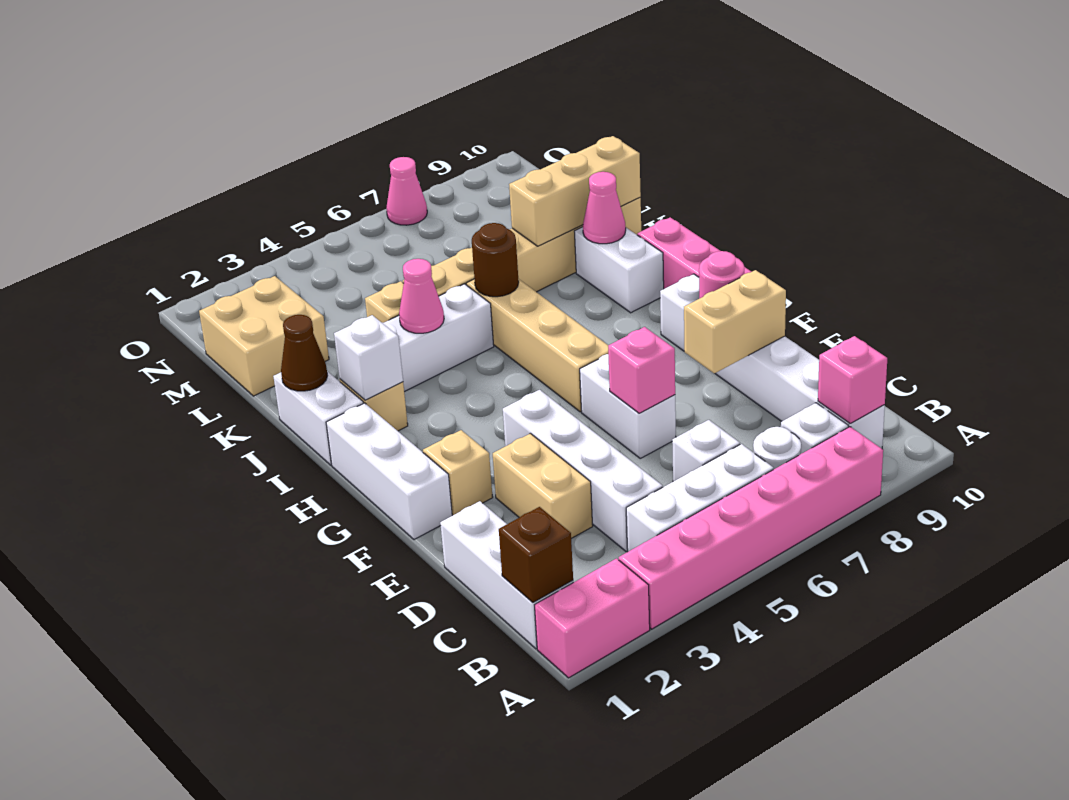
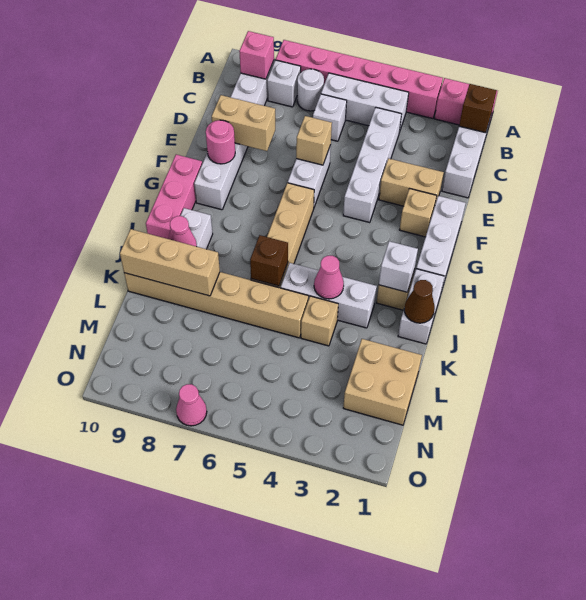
tan 1x2 brick [493,433,593,538] -> tan 1x2 brick turned to [379,158,444,206]
pink 1x1 brick [608,327,675,413] -> tan 1x1 brick [296,116,332,165]
brown 1x1 round brick [472,223,519,297] -> brown 1x1 brick [250,235,288,286]

